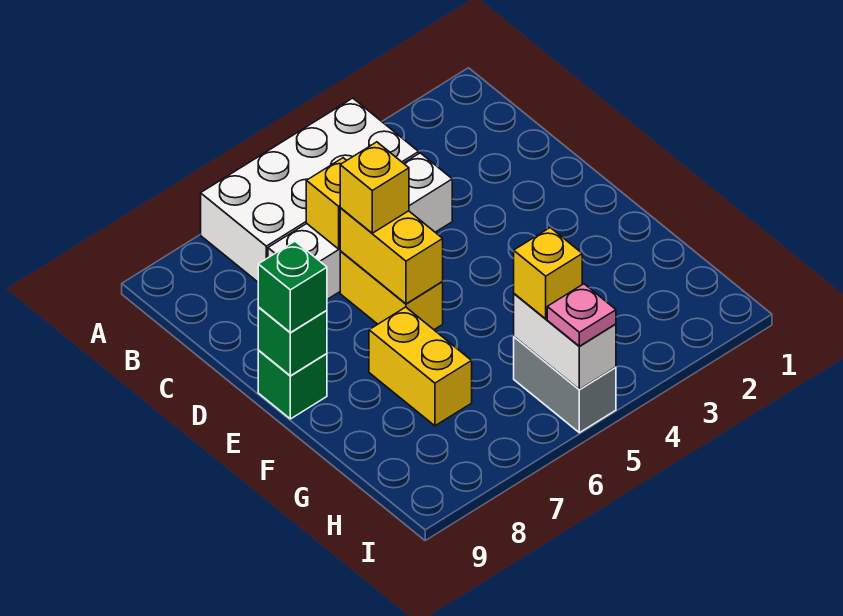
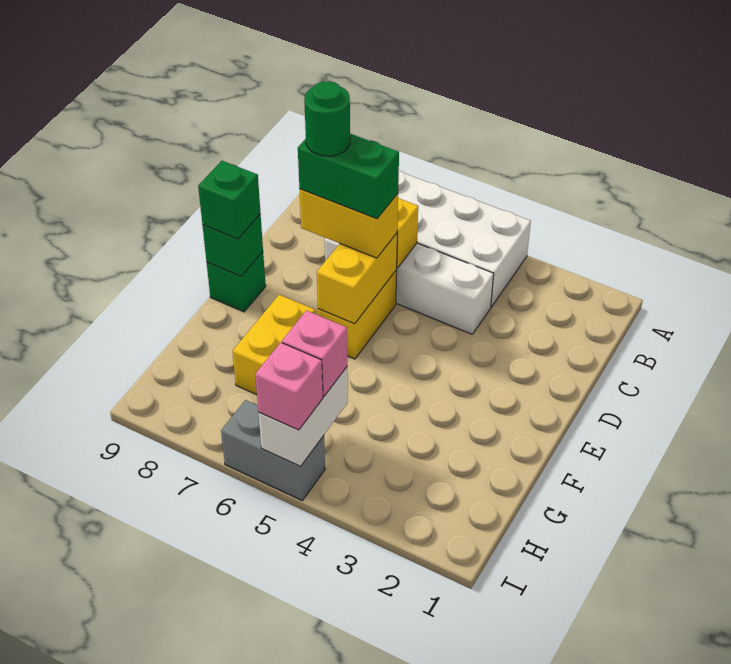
yellow 1x1 brick [340,142,409,233] -> yellow 1x2 brick [299,189,398,258]
none -> green 1x2 brick [298,134,399,219]
none -> green 1x1 round brick [304,81,350,156]
grey 1x2 brick [514,337,616,433] -> grey 1x2 brick turned to [221,400,325,500]
yellow 1x1 brick [514,228,582,319] -> pink 1x1 brick [282,311,347,396]
pink 1x1 plate [547,284,616,346] -> pink 1x1 brick [255,343,323,430]

